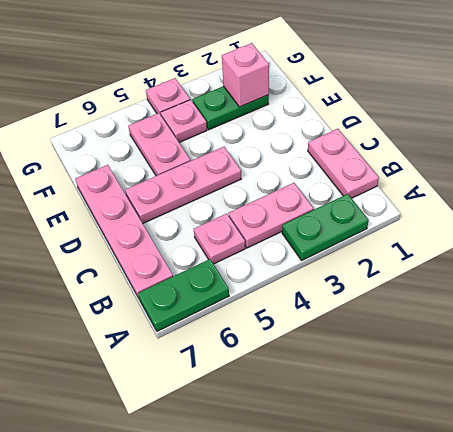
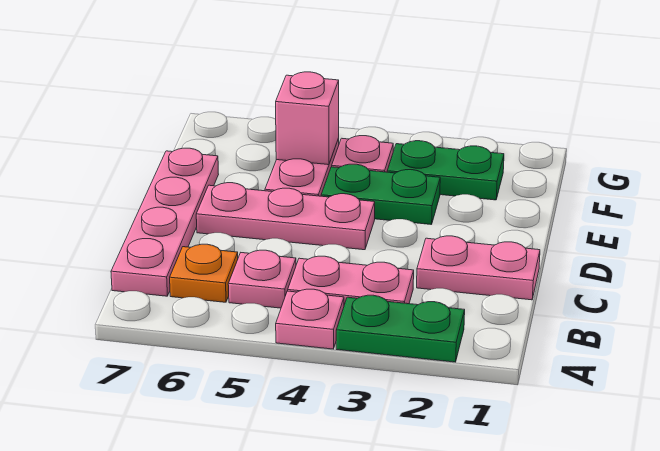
green 1x2 plate [138,259,229,331] -> green 1x2 plate moved to [321,164,440,225]
pink 1x2 plate [308,129,379,198] -> pink 1x2 plate turned to [417,236,540,300]
none -> orange 1x1 plate [170,244,238,302]
pink 1x1 brick [222,43,269,107] -> pink 1x1 brick moved to [276,72,339,165]
pink 1x1 plate [146,78,190,115] -> pink 1x1 plate moved to [276,289,344,349]

